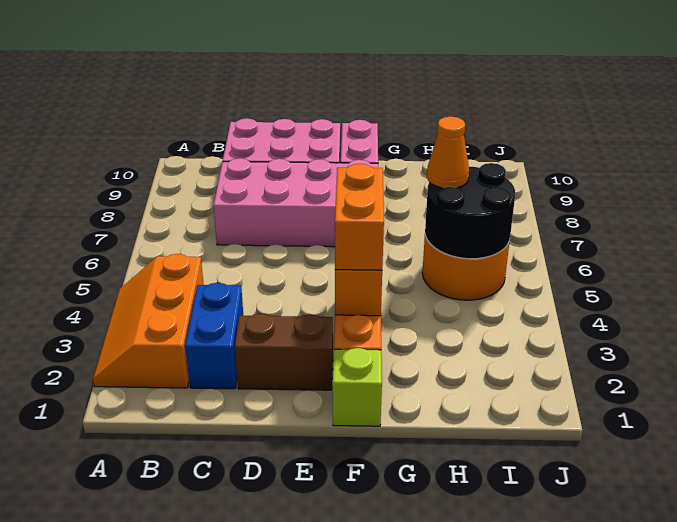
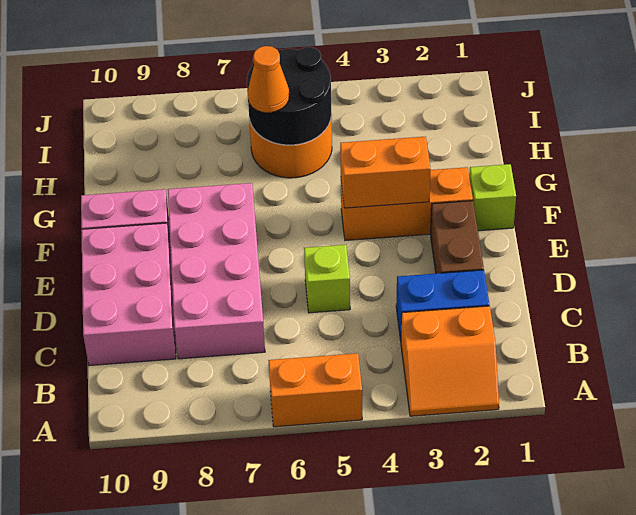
orange 2x3 slope [93,254,204,388] -> orange 2x2 slope [401,306,499,416]
none -> lime 1x1 brick [304,245,350,313]
orange 1x2 brick [335,164,384,270] -> orange 1x2 brick moved to [268,353,362,427]

